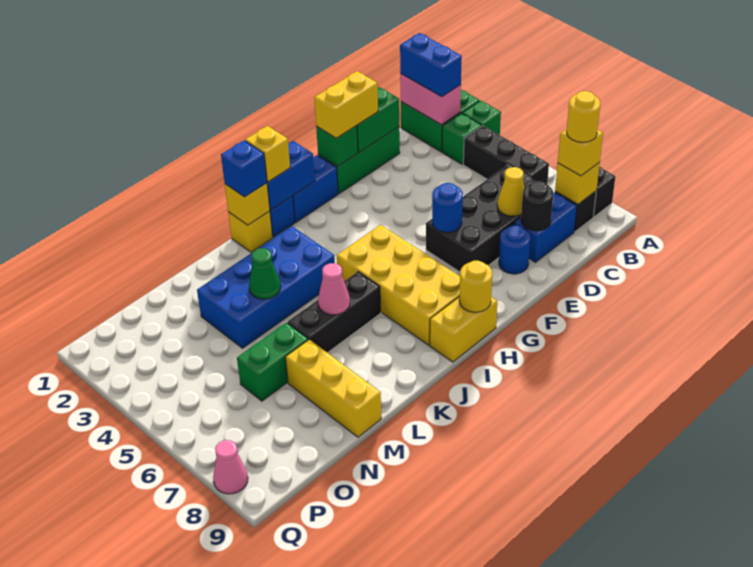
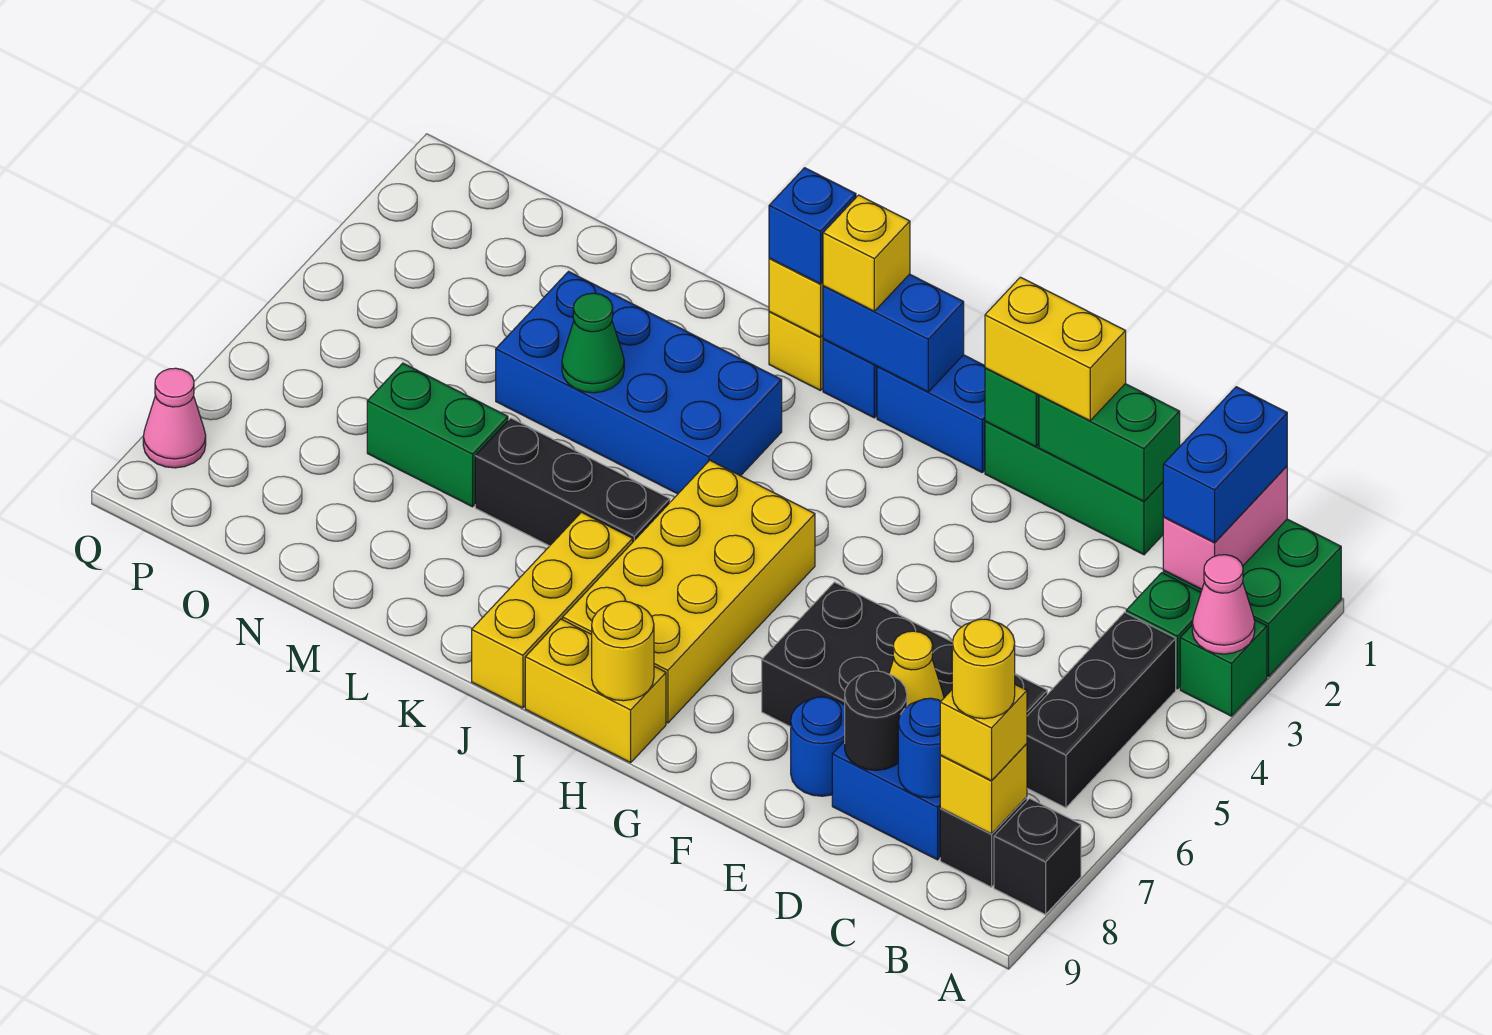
blue 1x1 round brick [432,183,463,232] -> blue 1x1 round brick moved to [898,698,941,798]
pink 1x1 cone [318,263,350,315] -> pink 1x1 cone moved to [1192,555,1255,654]
yellow 1x3 brick [285,340,381,437] -> yellow 1x3 brick moved to [472,512,633,708]

